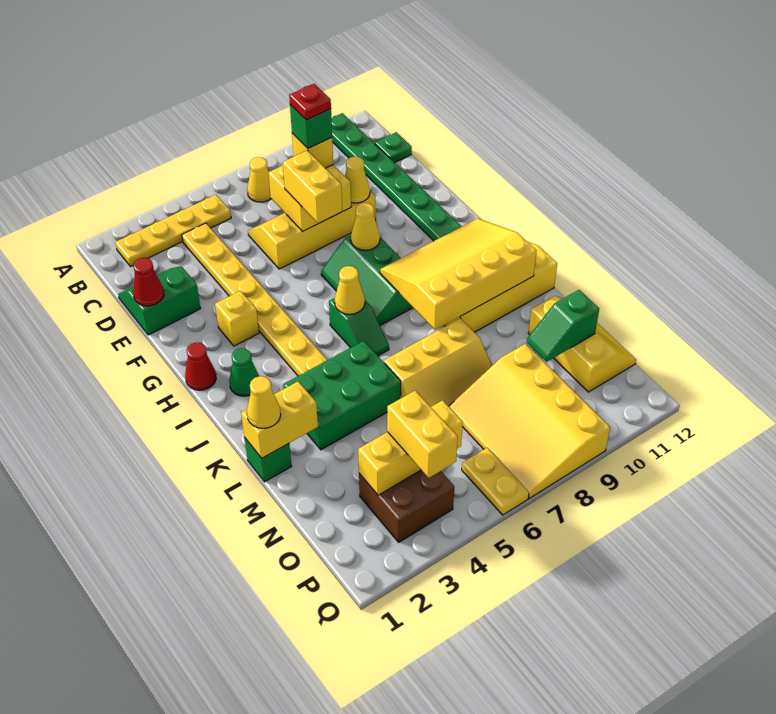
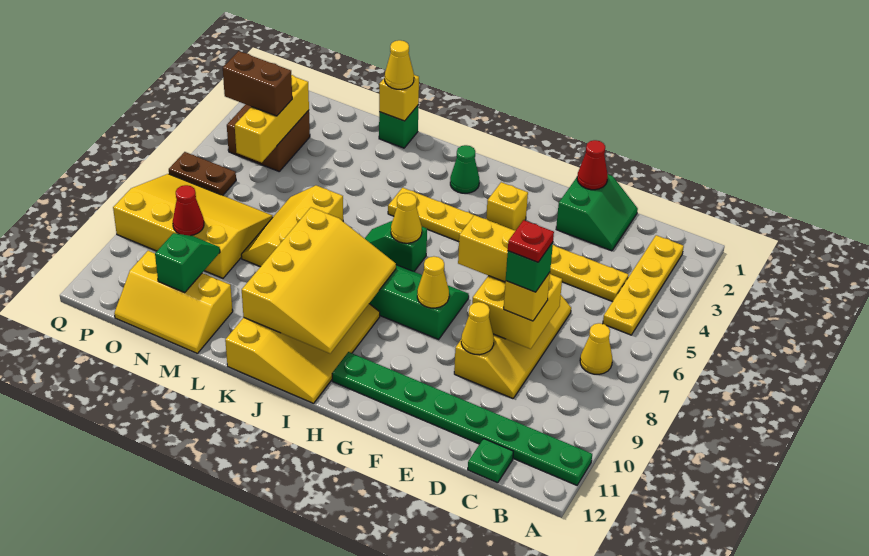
red 1x1 cone [185,342,216,390] -> red 1x1 cone moved to [173,185,204,236]
green 2x3 brick [283,341,401,450] -> none
yellow 1x2 brick [241,382,318,458] -> yellow 1x1 brick [379,75,419,121]
yellow 1x2 brick [387,391,458,478] -> brown 1x2 brick [223,51,292,116]
yellow 1x2 plate [462,448,529,515] -> brown 1x2 plate [169,152,236,195]

